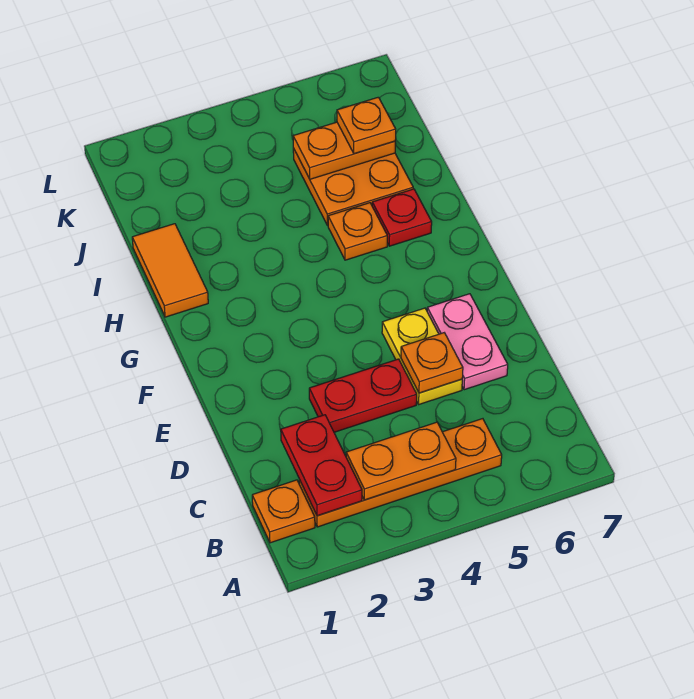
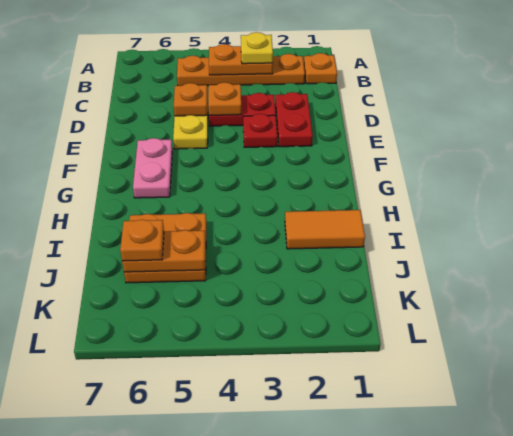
red 1x2 plate [281,415,362,516] -> red 1x2 plate moved to [276,92,313,147]
none -> yellow 1x1 plate [241,32,273,64]
pink 1x2 plate [427,294,508,390] -> pink 1x2 plate moved to [133,138,172,198]
orange 1x2 tile [132,224,208,317] -> orange 1x2 tile turned to [285,210,365,249]
orange 1x1 plate [328,203,387,260] -> orange 1x1 plate moved to [208,82,241,115]
red 1x1 plate [372,189,432,246] -> red 1x1 plate moved to [243,114,277,147]

